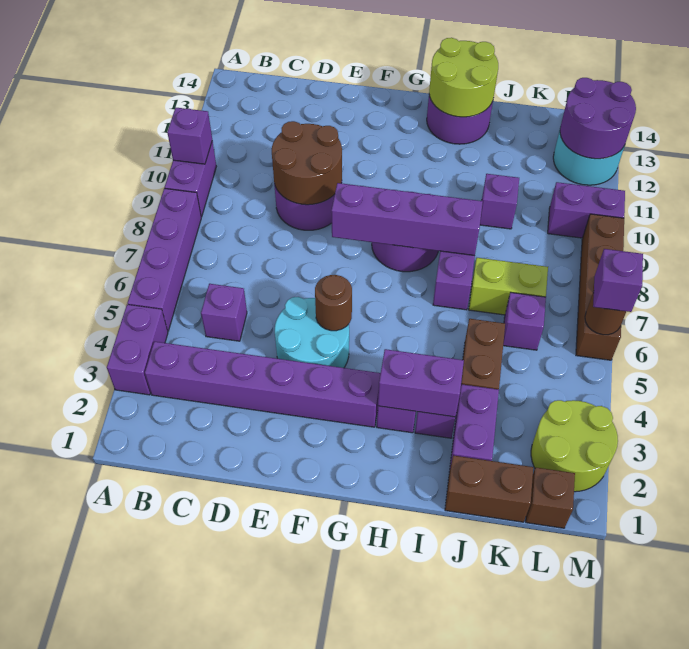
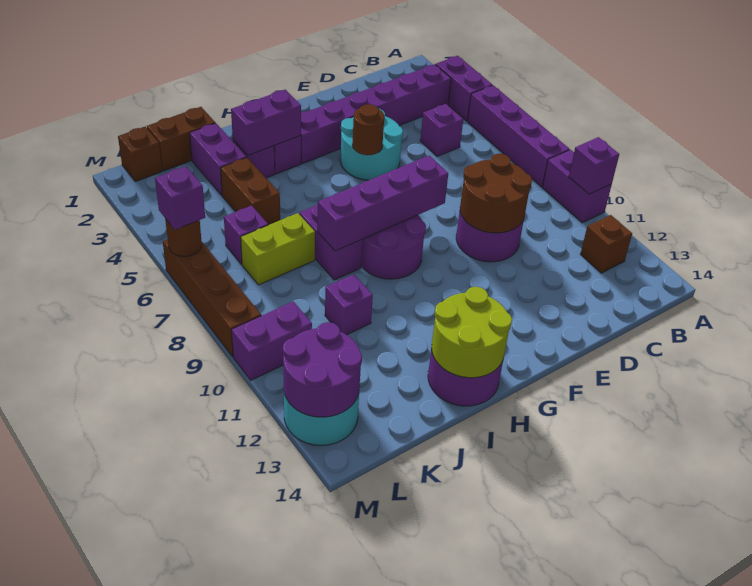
none -> brown 1x1 brick [580,215,632,273]
lime 2x2 round brick [531,400,618,492] -> none

